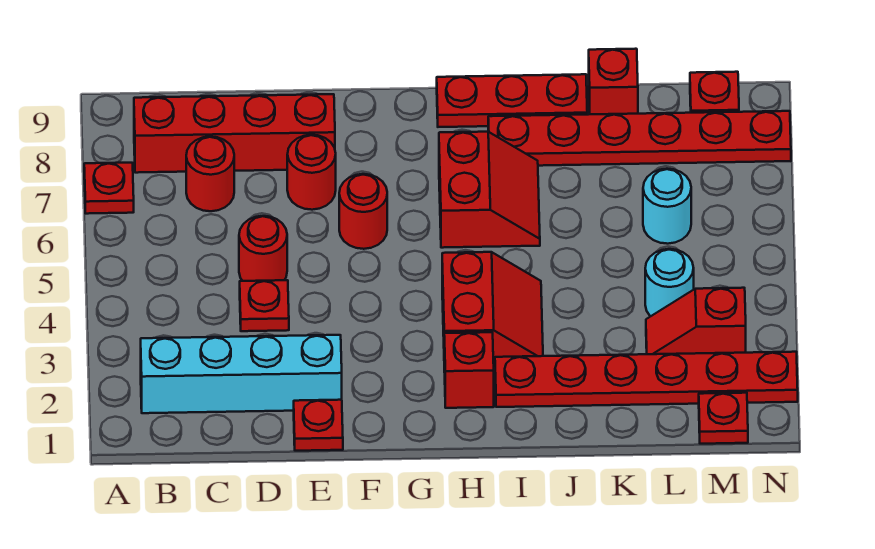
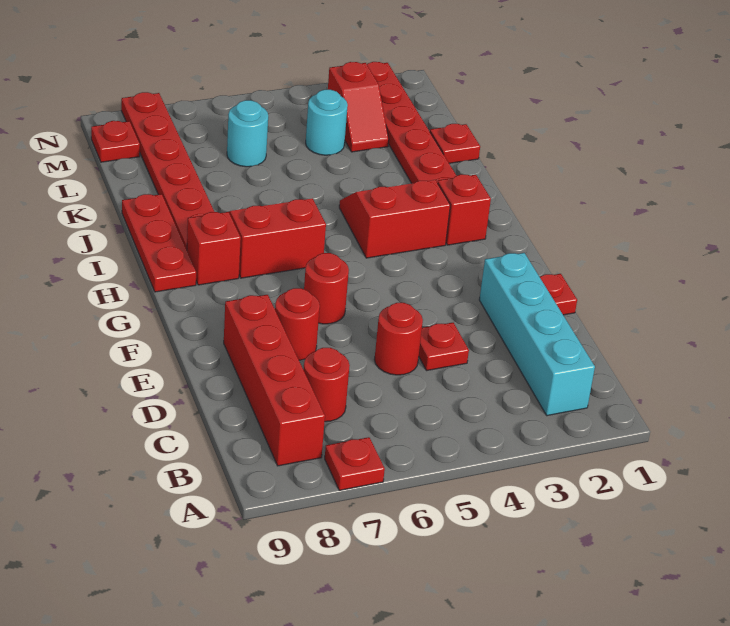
red 1x1 brick [589,49,638,114] -> red 1x1 brick moved to [187,212,241,285]
red 1x1 plate [699,393,748,444] -> red 1x1 plate moved to [430,124,480,163]

